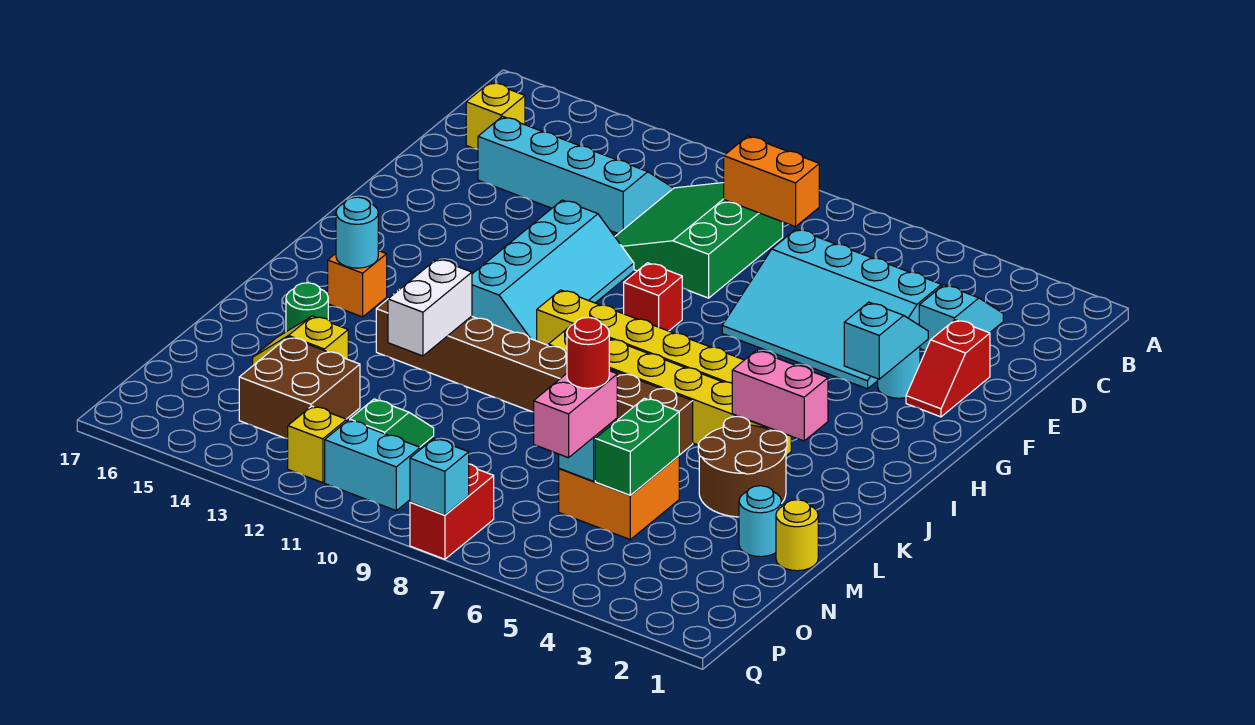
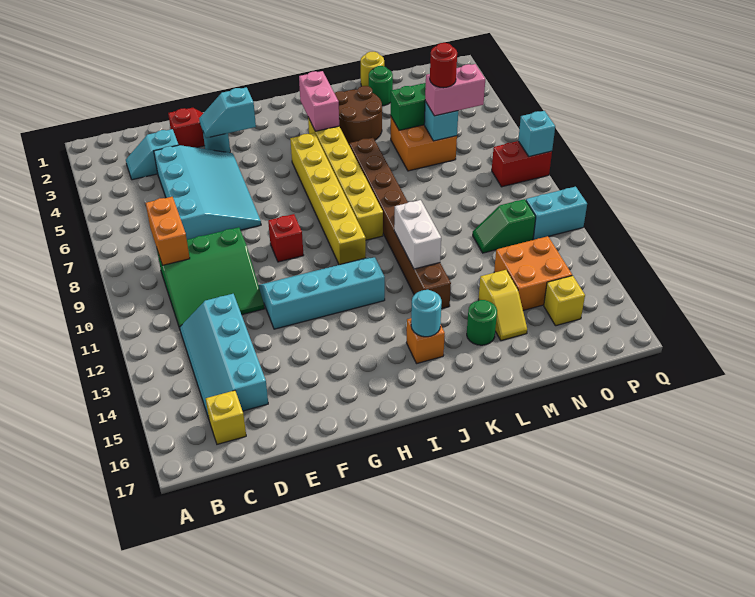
white 1x2 brick [388,259,472,356] -> white 1x2 brick turned to [394,200,441,269]
cyan 1x1 round brick [739,486,781,557] -> green 1x1 round brick [369,66,393,106]
brown 2x2 brick [239,337,360,439] -> orange 2x2 brick [494,236,572,310]
cyan 1x2 brick [325,420,420,510] -> cyan 1x2 brick turned to [526,187,587,240]
yellow 1x1 brick [288,406,347,483] -> yellow 1x1 brick moved to [544,276,585,326]

